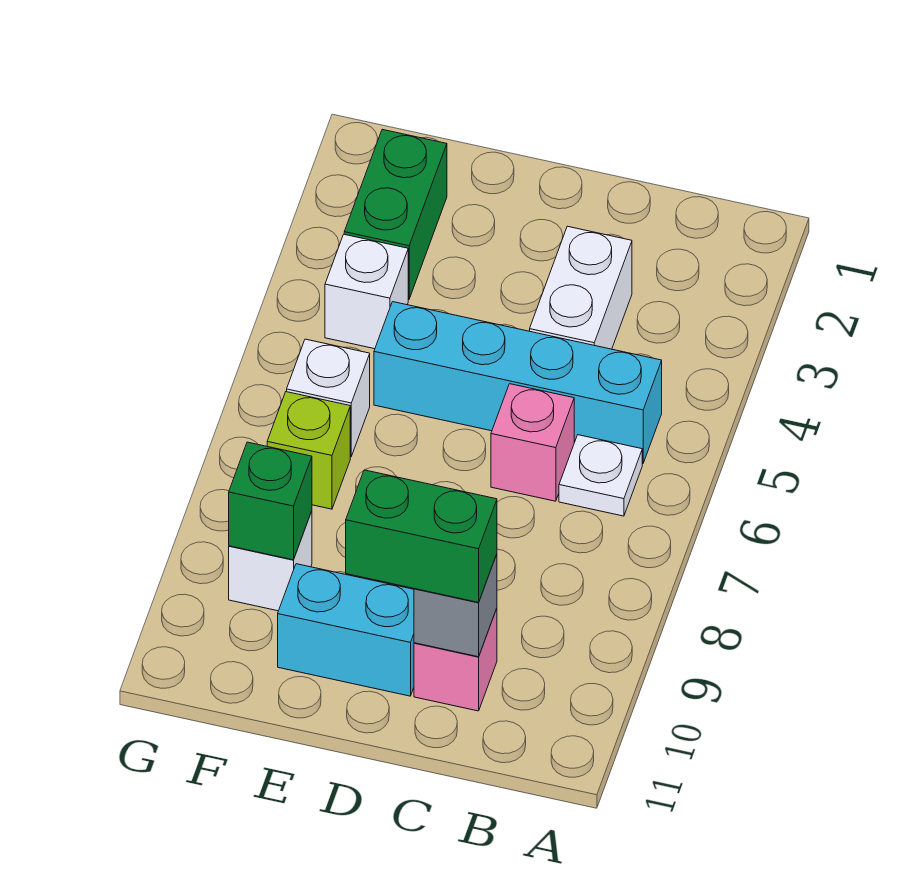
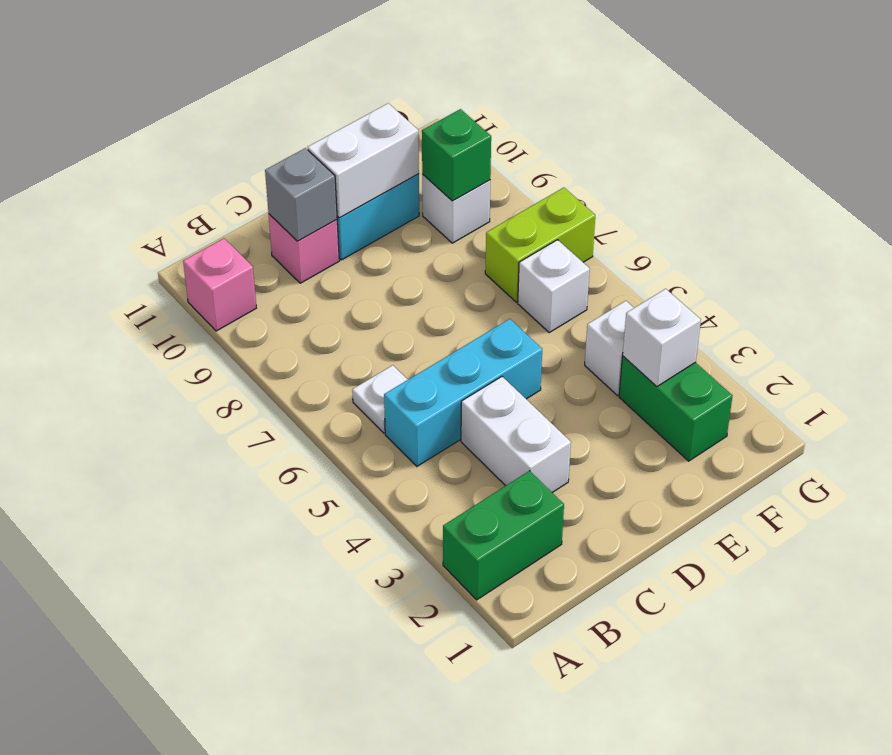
cyan 1x4 brick [374,302,662,464] -> cyan 1x3 brick [384,319,542,466]
pink 1x1 brick [491,384,574,501] -> pink 1x1 brick moved to [183,238,256,331]
green 1x2 brick [346,470,497,602] -> green 1x2 brick moved to [443,471,564,600]
none -> white 1x2 brick [308,103,419,218]
none -> white 1x1 brick [623,289,701,386]
lime 1x1 brick [267,392,350,509] -> lime 1x2 brick [485,188,595,302]

